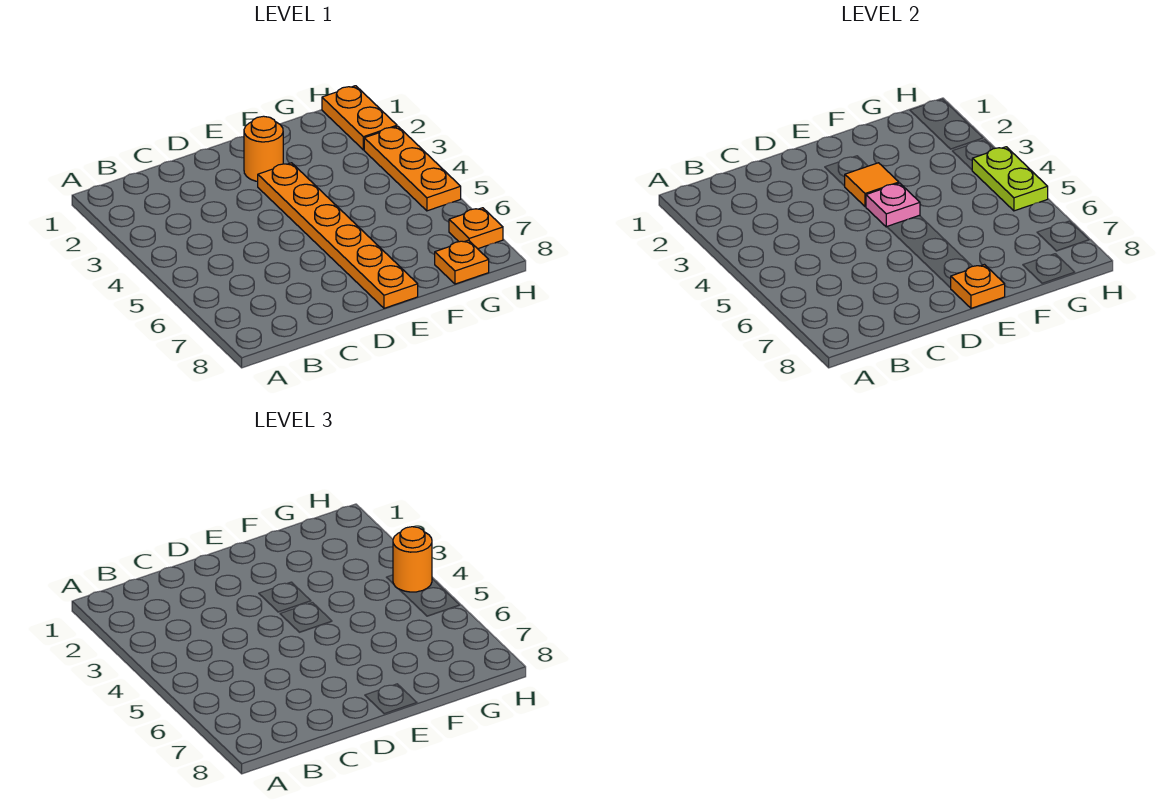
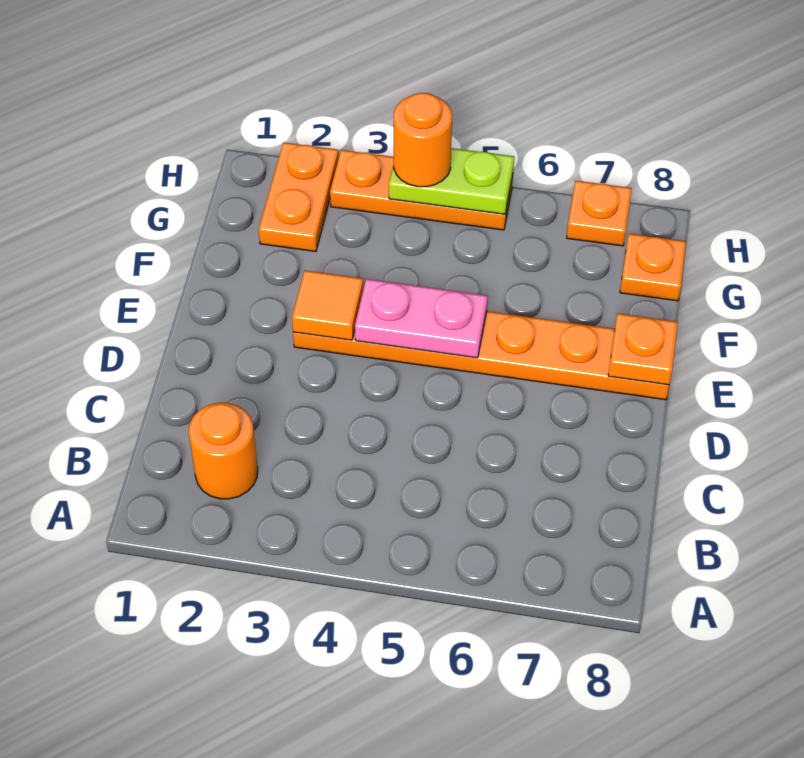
orange 1x1 round brick [244,116,283,182] -> orange 1x1 round brick moved to [189,403,258,499]
pink 1x1 plate [866,183,920,227] -> pink 1x2 plate [355,279,488,358]
orange 1x2 plate [322,86,397,150] -> orange 1x2 plate turned to [259,143,339,252]

